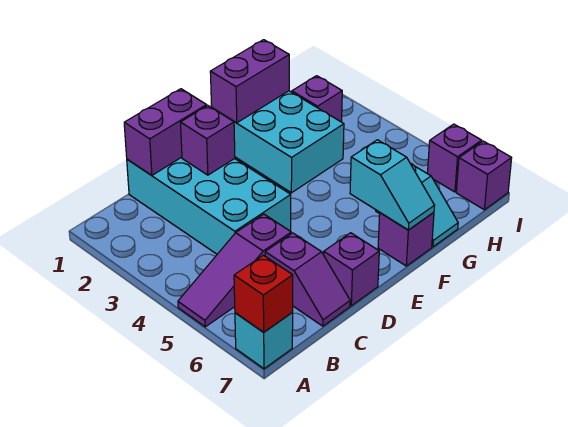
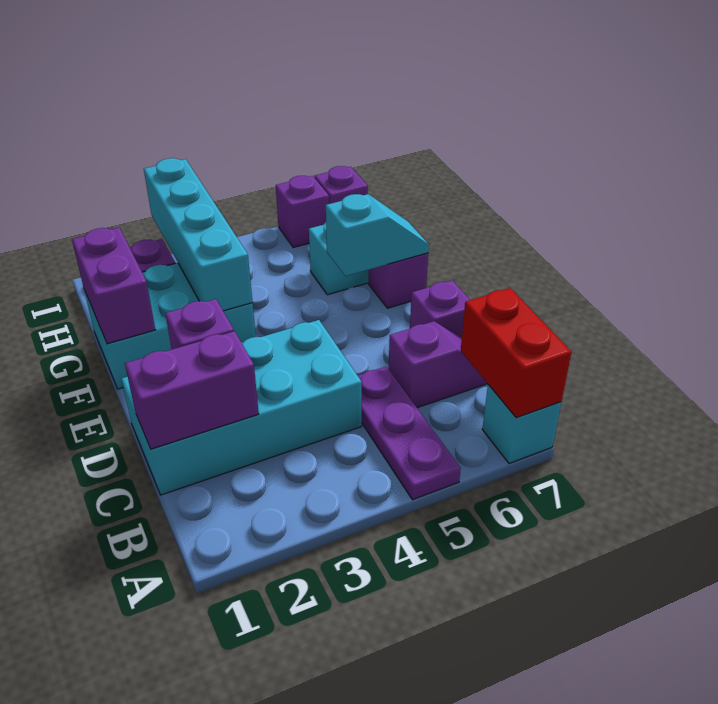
purple 1x3 slope [178,214,291,327] -> purple 1x3 plate [358,366,461,500]
red 1x1 brick [234,255,293,332] -> red 1x2 brick [461,288,571,418]
purple 1x2 brick [124,89,207,175] -> purple 1x2 brick turned to [125,331,259,449]
none -> cyan 1x4 brick [144,158,253,311]

